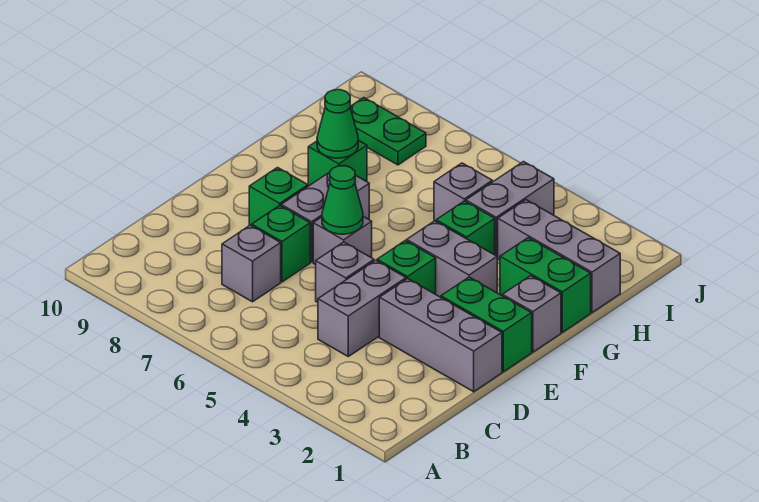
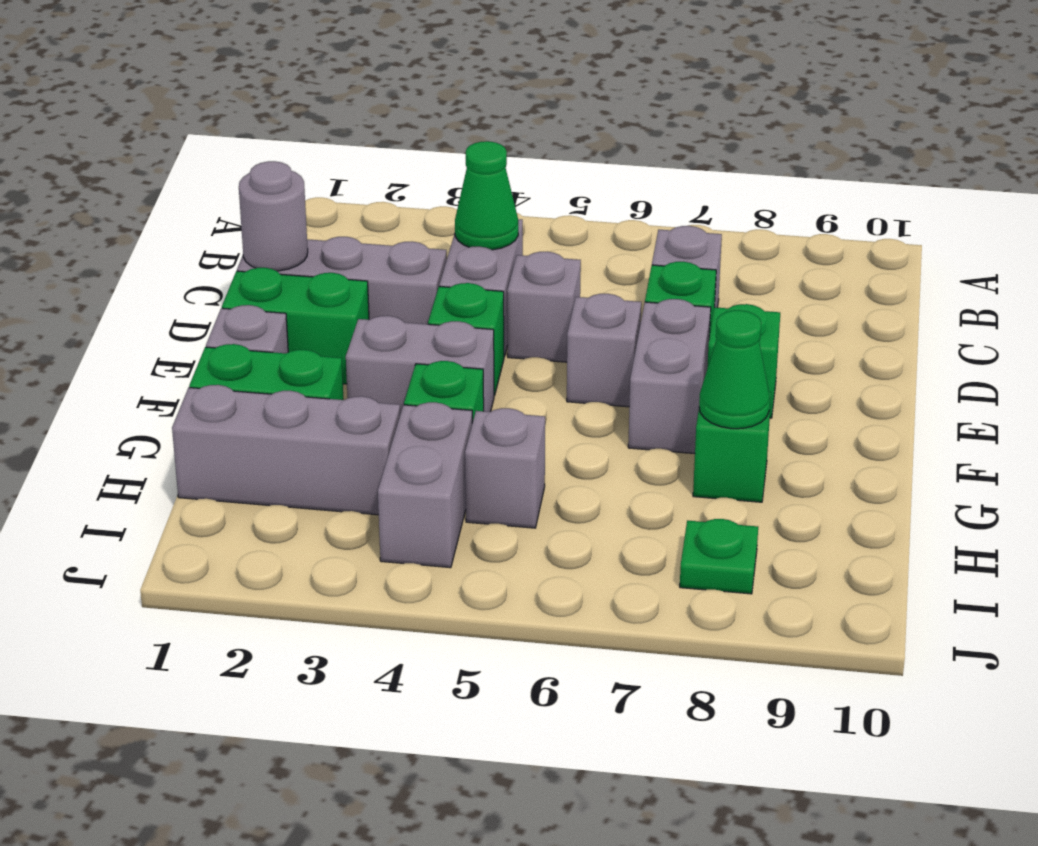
none -> grey 1x1 round brick [239,161,308,271]
green 1x1 cone [322,166,363,234] -> green 1x1 cone moved to [455,141,518,250]
green 1x2 plate [350,98,426,165] -> green 1x1 plate [680,519,758,594]

